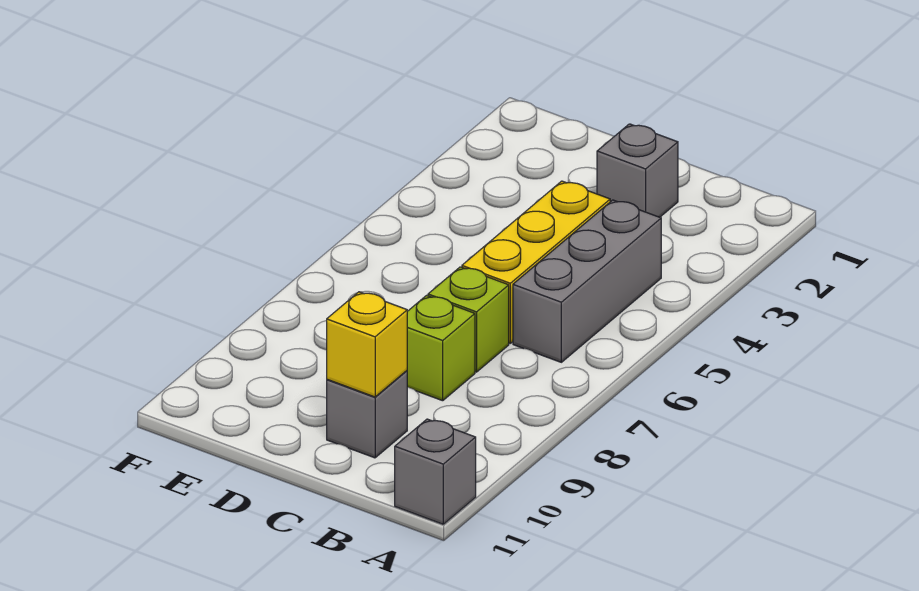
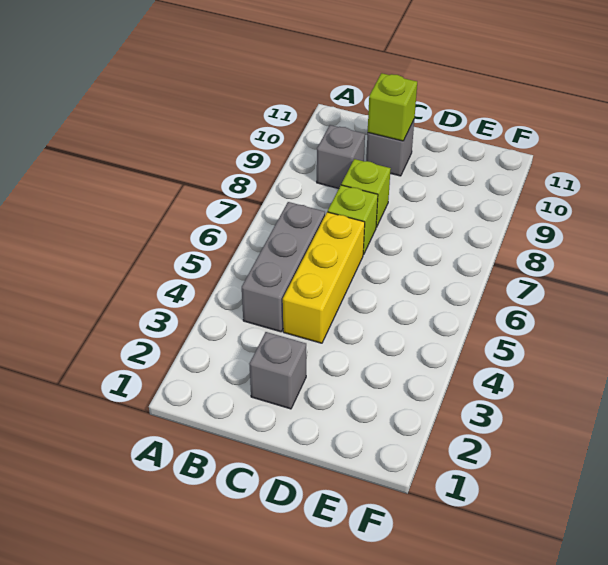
grey 1x1 brick [395,419,476,524] -> grey 1x1 brick moved to [317,125,365,189]
yellow 1x1 brick [327,292,407,397] -> lime 1x1 brick [368,73,417,141]

